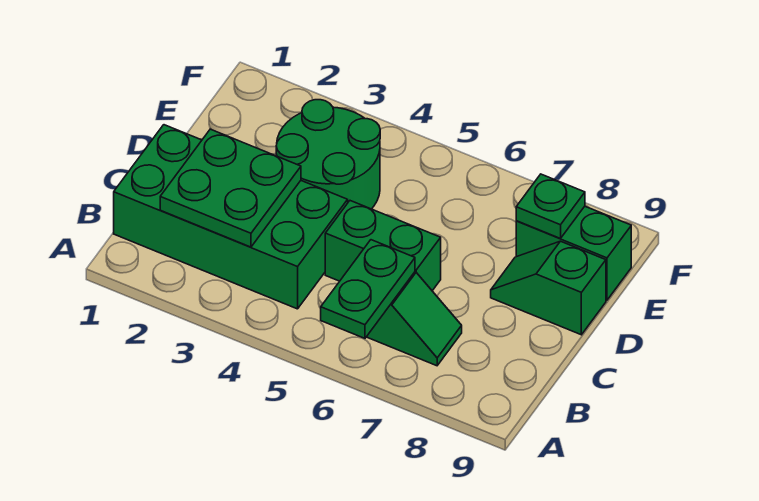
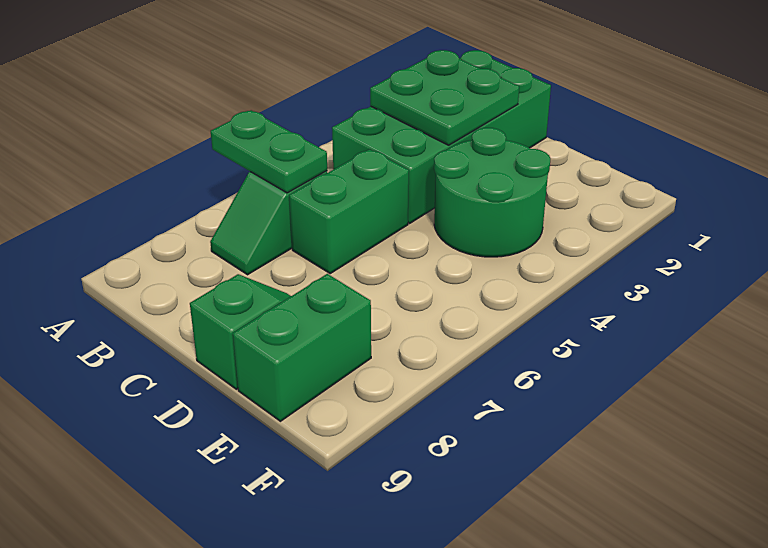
green 1x1 plate [516,174,585,239] -> none

